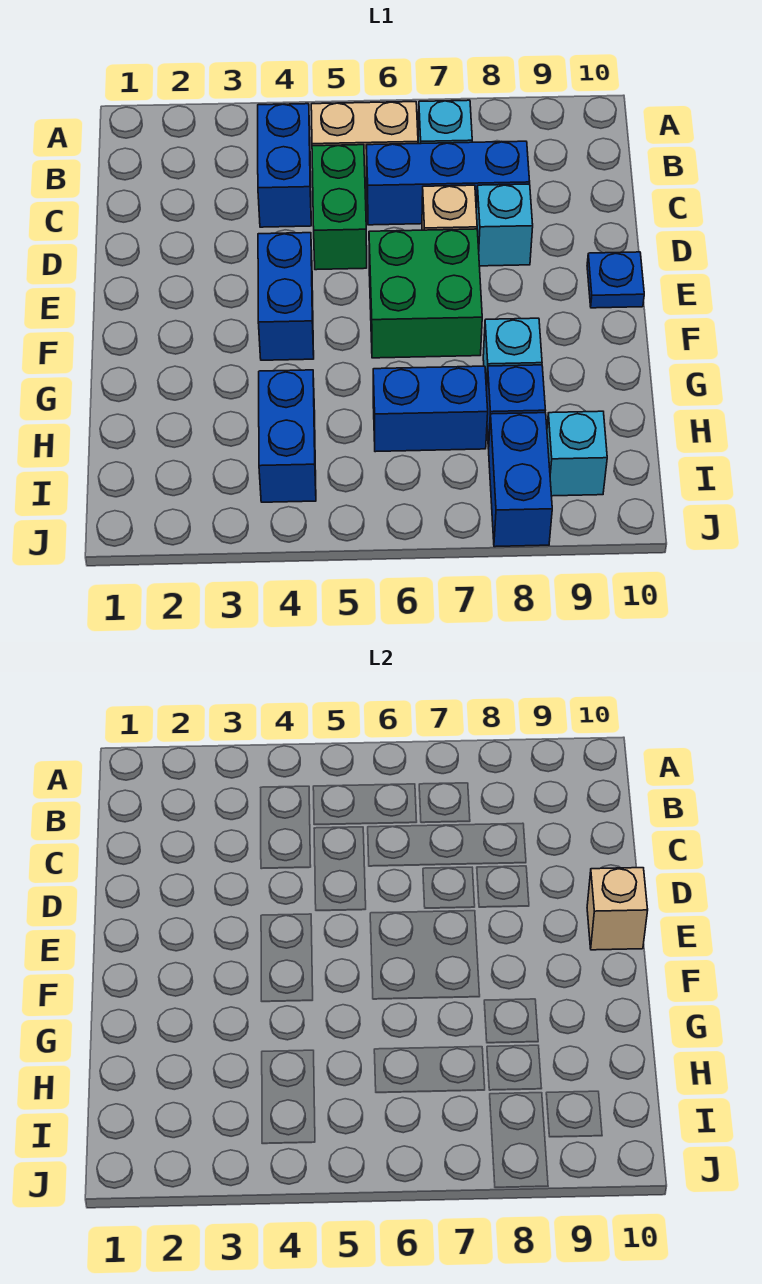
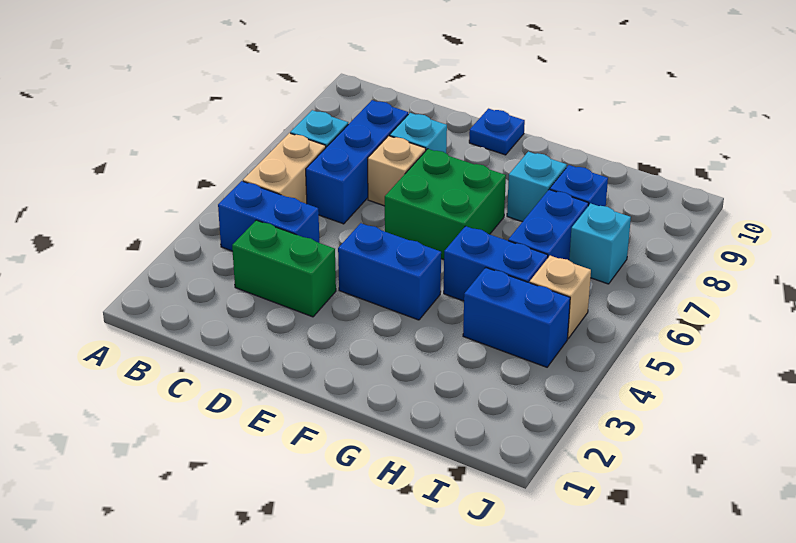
green 1x2 brick [312,145,367,270] -> green 1x2 brick moved to [232,220,336,317]
tan 1x1 brick [587,868,648,950] -> tan 1x1 brick moved to [530,256,591,339]
blue 1x2 brick [489,413,552,547] -> blue 1x2 brick moved to [444,226,548,301]
cyan 1x1 brick [547,411,607,496] -> cyan 1x1 brick moved to [569,203,631,284]

